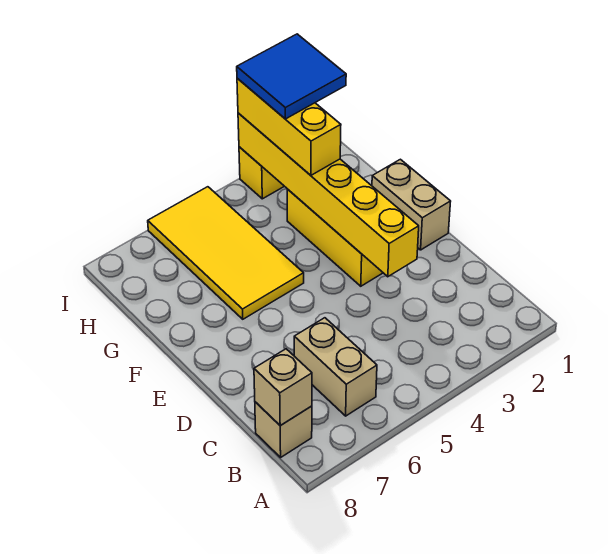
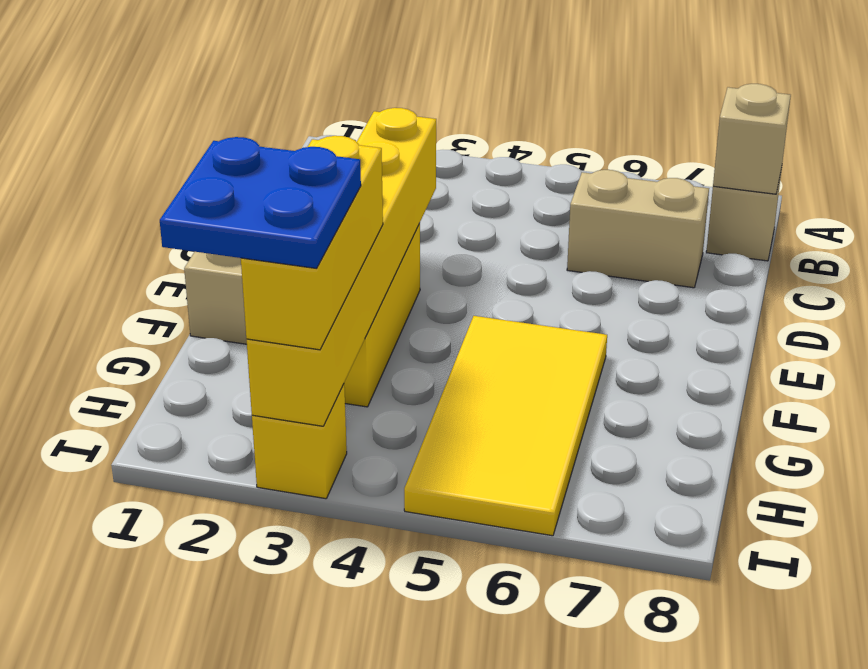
tan 1x2 brick [294,318,377,416] -> tan 1x2 brick turned to [567,170,709,288]
blue 2x2 tile [237,34,346,119] -> blue 2x2 plate [160,137,361,269]

